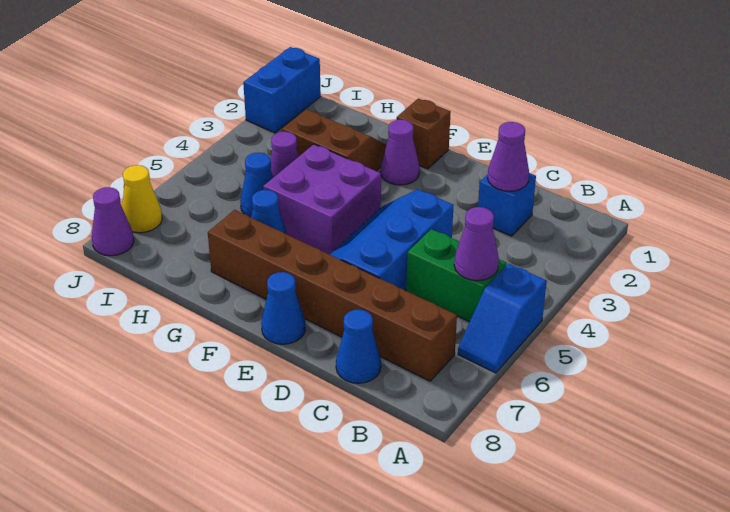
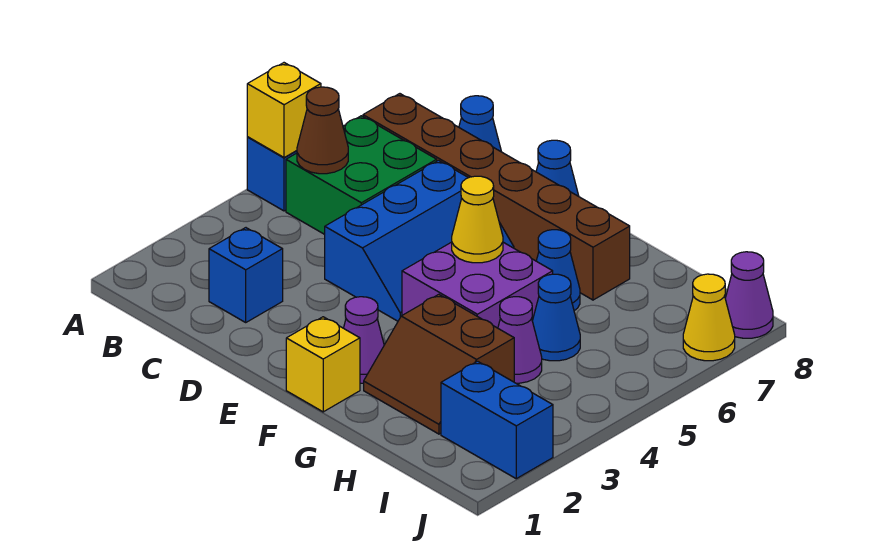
none -> yellow 1x1 brick [247,63,321,158]
green 1x2 brick [406,229,506,322] -> green 2x2 brick [286,116,437,234]
purple 1x1 cone [454,207,499,281] -> brown 1x1 cone [297,87,348,174]
purple 1x1 cone [488,122,529,191] -> none
brown 1x1 brick [397,98,451,169] -> yellow 1x1 brick [286,317,360,412]
none -> yellow 1x1 cone [452,176,503,263]
blue 1x2 brick [243,47,321,133] -> blue 1x2 brick turned to [441,361,553,479]

